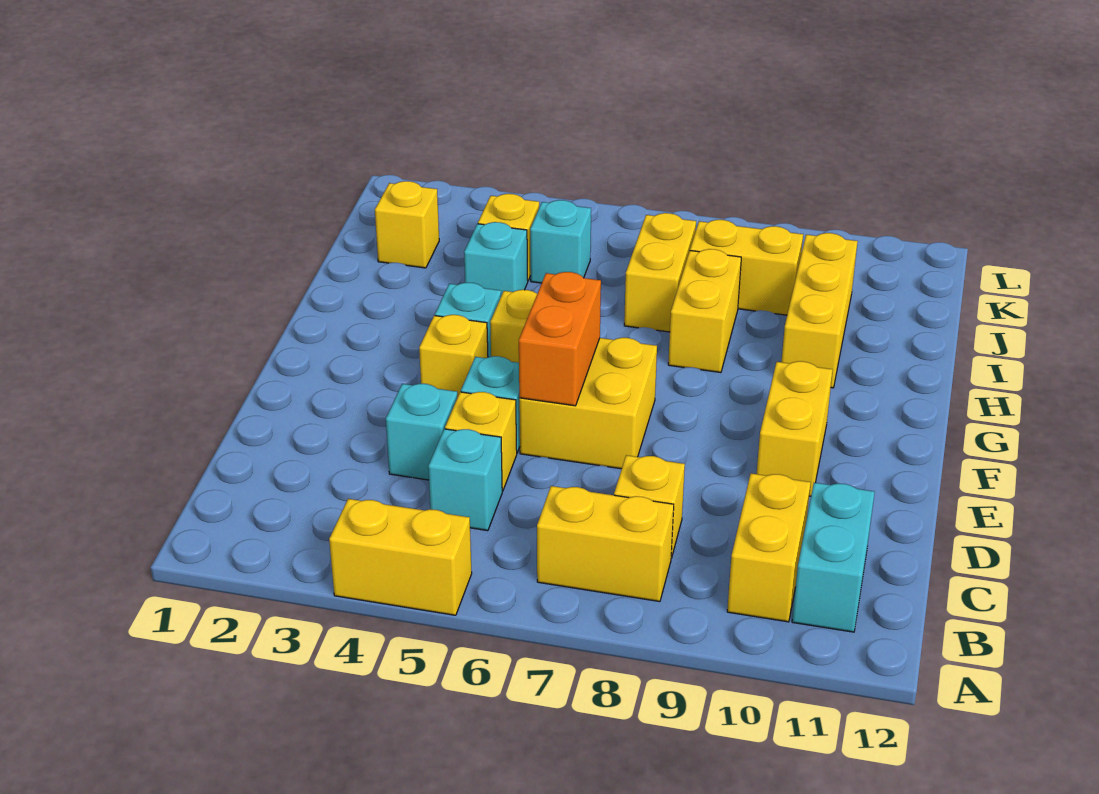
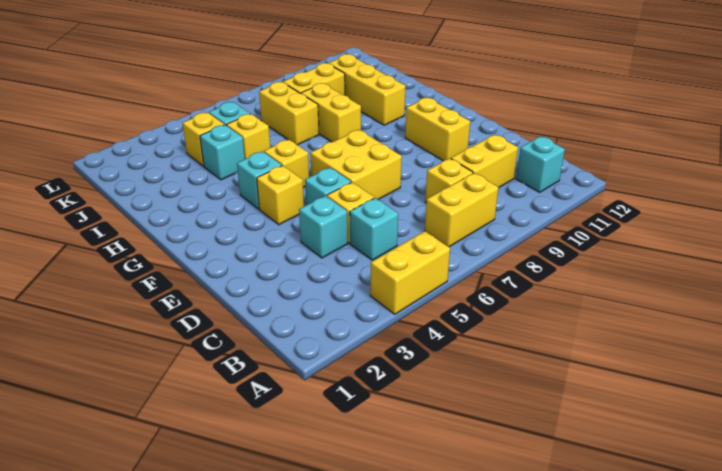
yellow 1x2 brick [727,473,811,622] -> yellow 1x2 brick turned to [451,135,518,188]
cyan 1x2 brick [792,483,875,632] -> cyan 1x1 brick [516,136,565,192]
orange 1x2 brick [519,272,601,406] -> none
yellow 1x1 brick [375,181,439,268] -> yellow 1x1 brick moved to [227,114,270,159]

